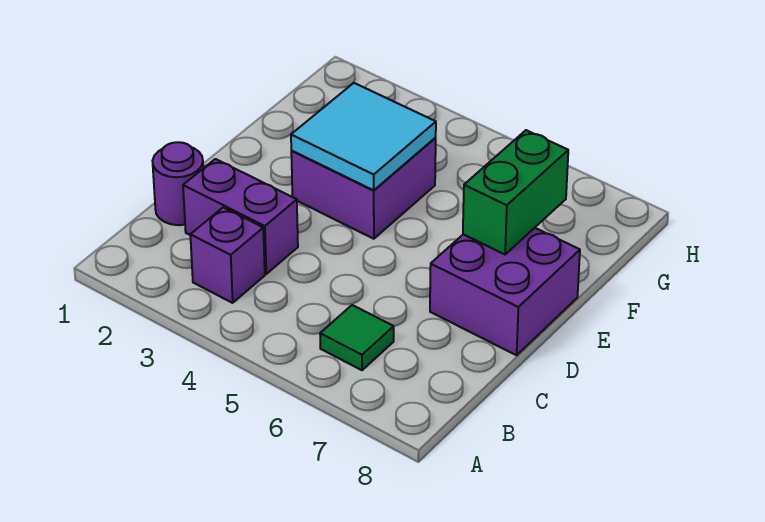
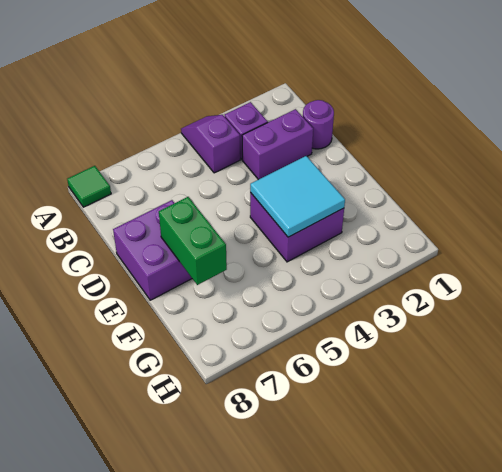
none -> purple 1x2 slope [181,115,240,173]
green 1x1 tile [320,305,394,370] -> green 1x1 tile moved to [67,166,111,207]

